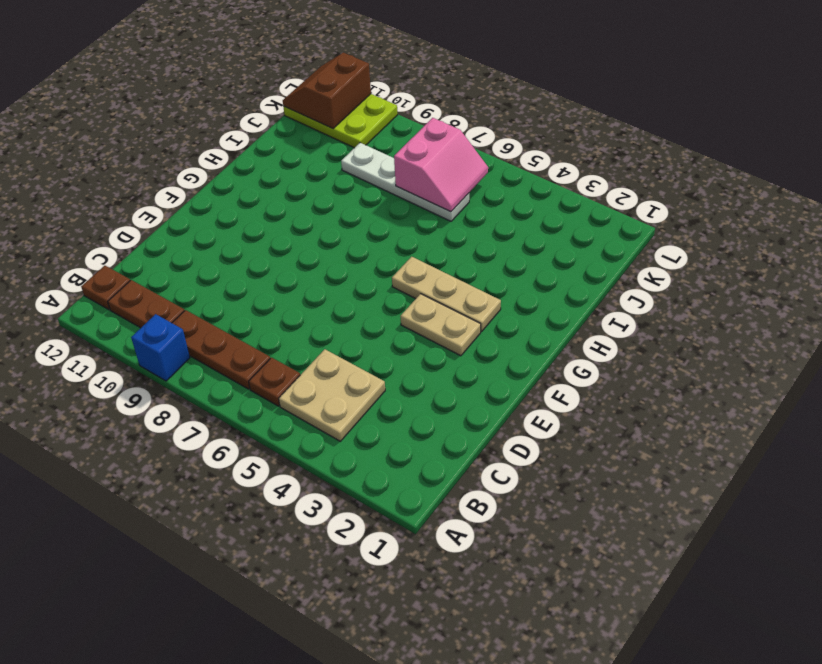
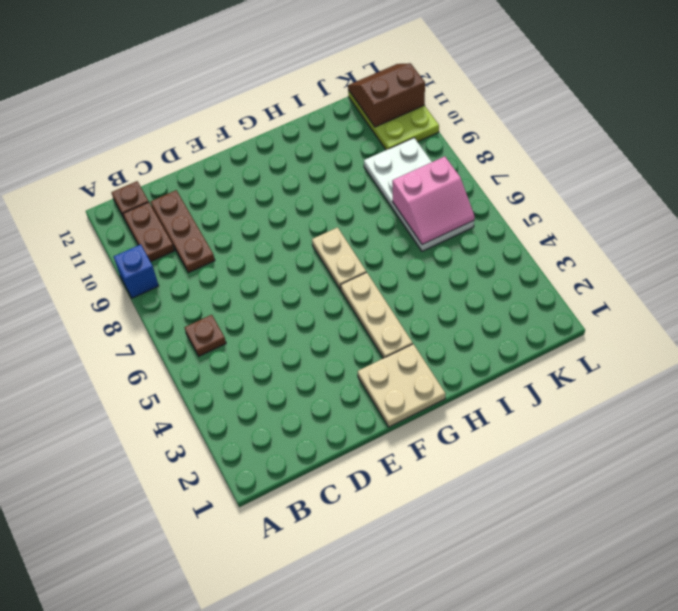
tan 2x2 plate [279,349,385,441] -> tan 2x2 plate moved to [358,344,445,427]
brown 1x3 plate [172,310,270,389] -> brown 1x3 plate moved to [151,190,215,273]
tan 1x2 plate [400,294,481,356] -> tan 1x2 plate moved to [312,227,366,290]
white 1x4 plate [341,143,469,221] -> white 2x4 plate [364,138,474,251]

